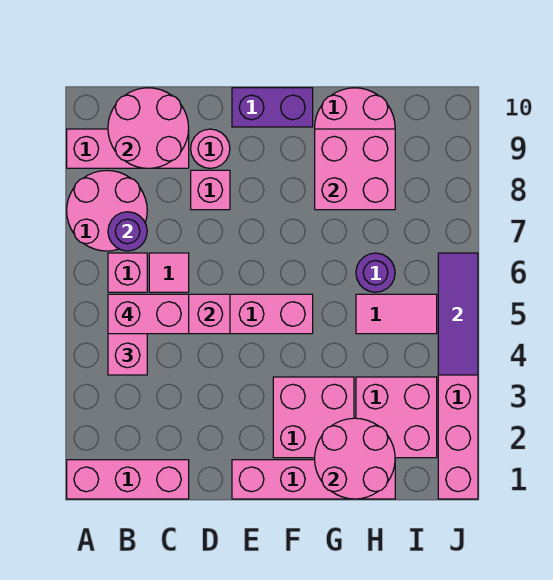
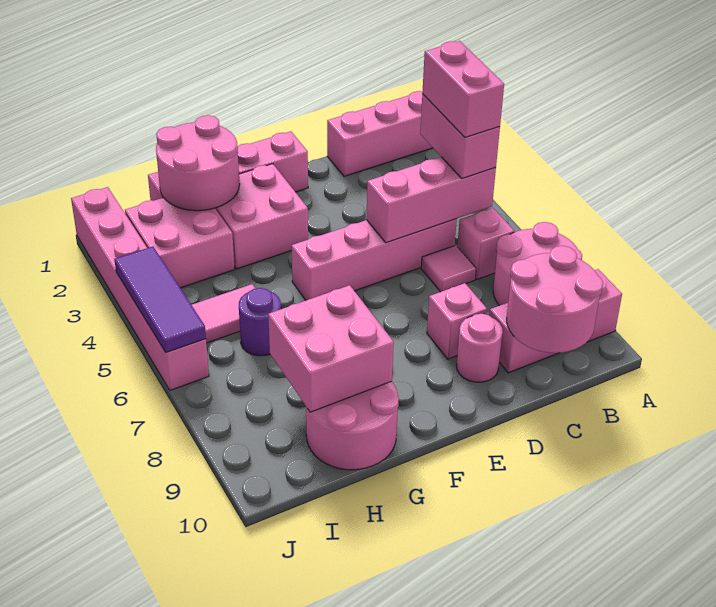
pink 1x2 brick [108,294,189,334] -> pink 1x2 brick turned to [422,41,504,138]
purple 1x1 round brick [108,212,147,251] -> none
purple 1x2 brick [232,88,313,127] -> none

